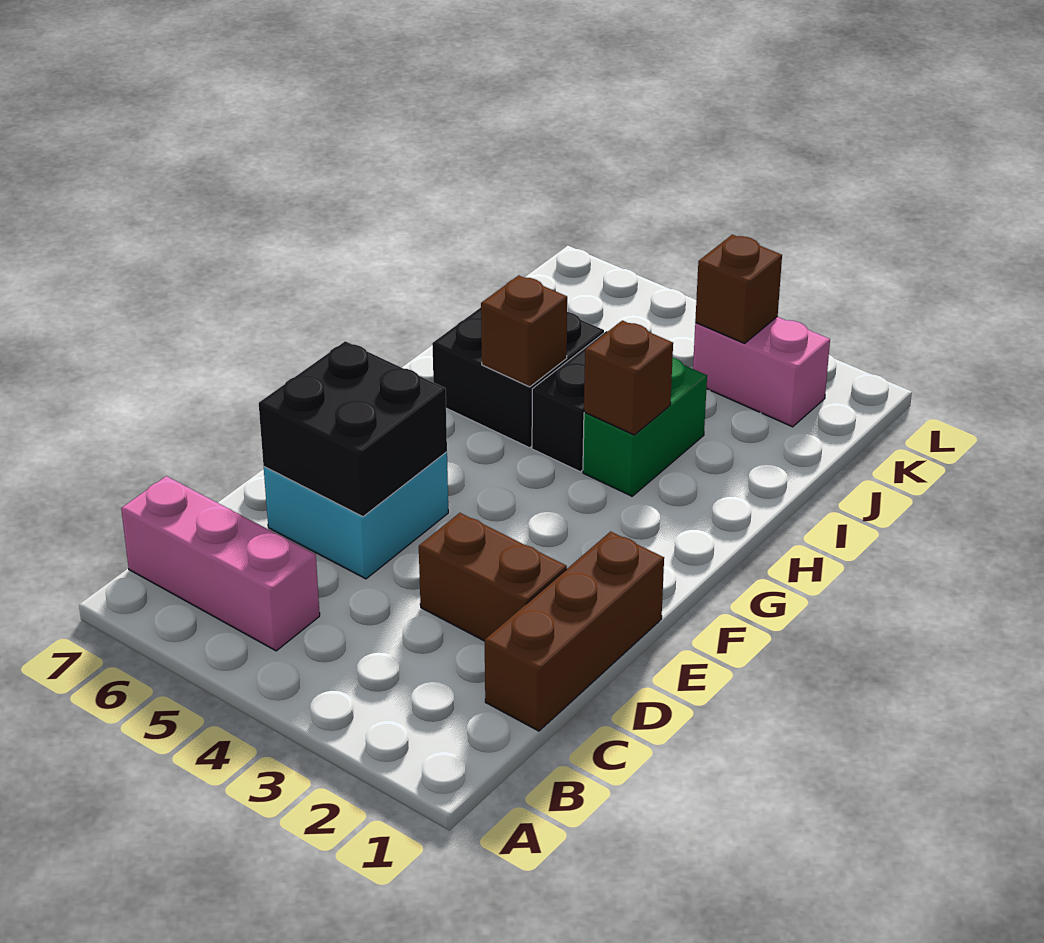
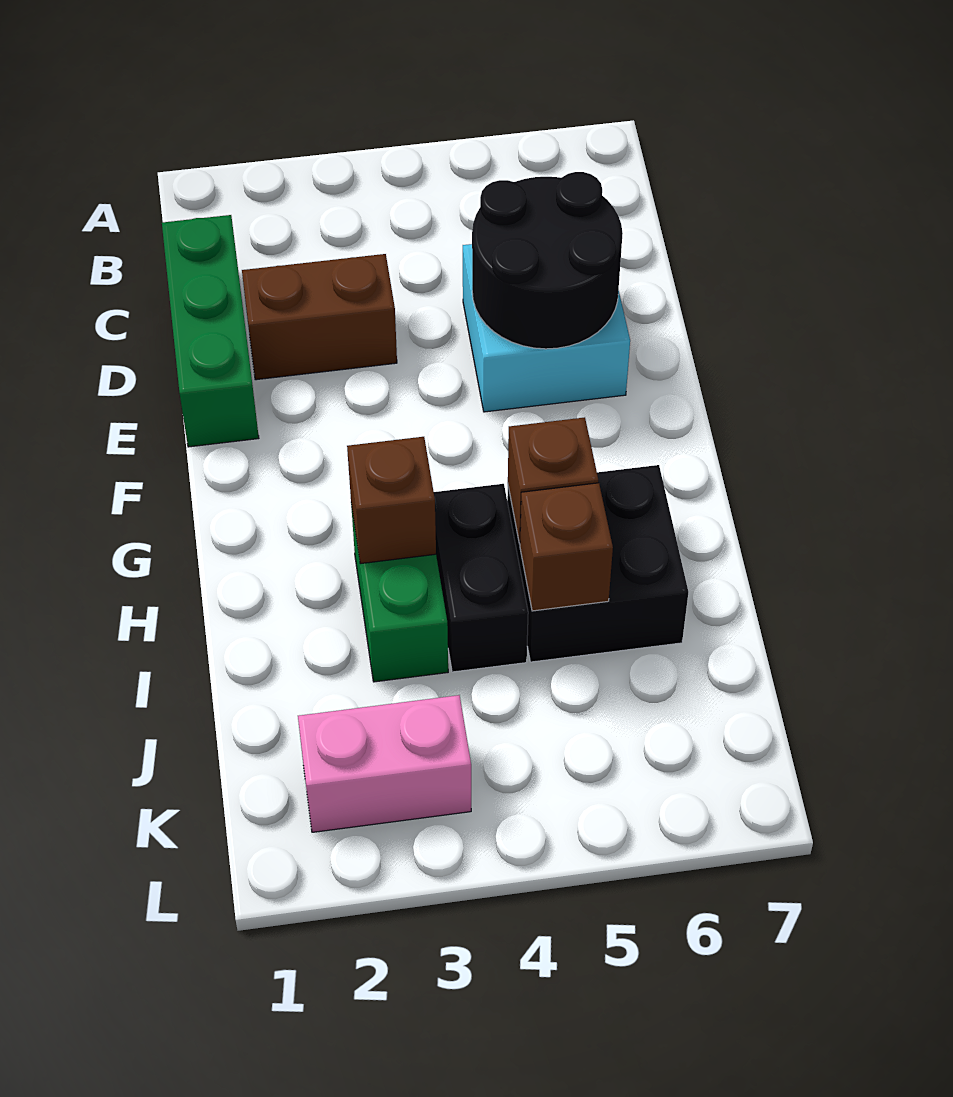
pink 1x3 brick [121,476,320,651] -> none
brown 1x3 brick [485,531,664,731] -> green 1x3 brick [162,215,259,447]
black 2x2 brick [259,341,447,517] -> black 2x2 round brick [472,172,623,349]
brown 1x1 brick [695,235,782,343] -> brown 1x1 brick moved to [520,483,613,611]

